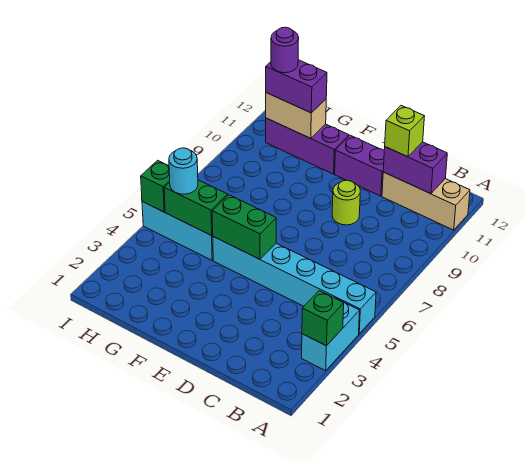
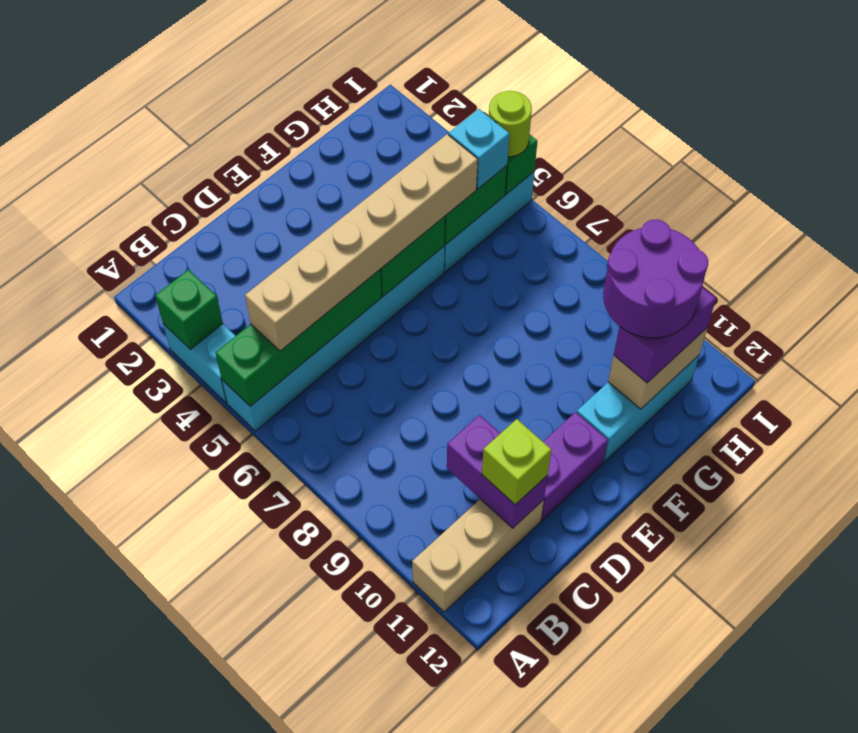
none -> green 1x4 brick [215,270,382,406]
none -> tan 1x6 brick [245,134,478,351]
purple 1x2 brick [383,142,447,194] -> purple 1x2 brick turned to [447,415,548,528]
lime 1x1 round brick [332,180,360,225] -> lime 1x1 round brick moved to [489,91,532,157]
purple 1x3 brick [266,118,349,174] -> cyan 1x3 brick [577,355,699,462]
cyan 1x1 round brick [169,148,198,194] -> cyan 1x1 brick [449,109,509,189]
purple 1x1 round brick [271,27,299,73] -> purple 2x2 round brick [603,219,708,338]

